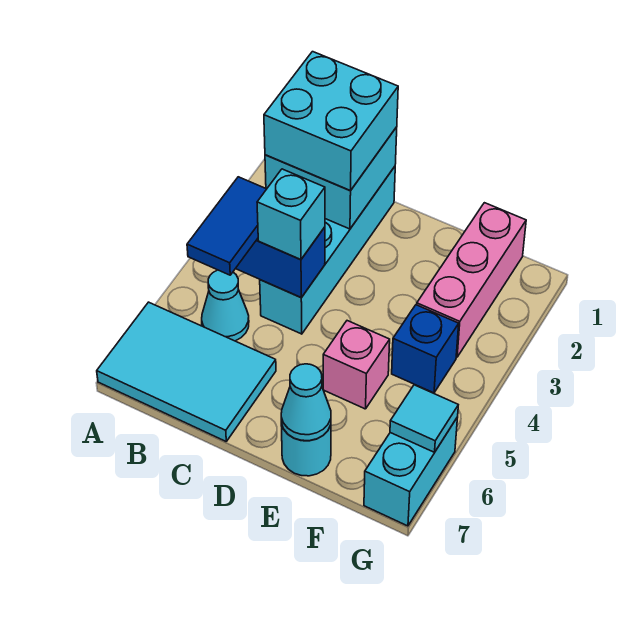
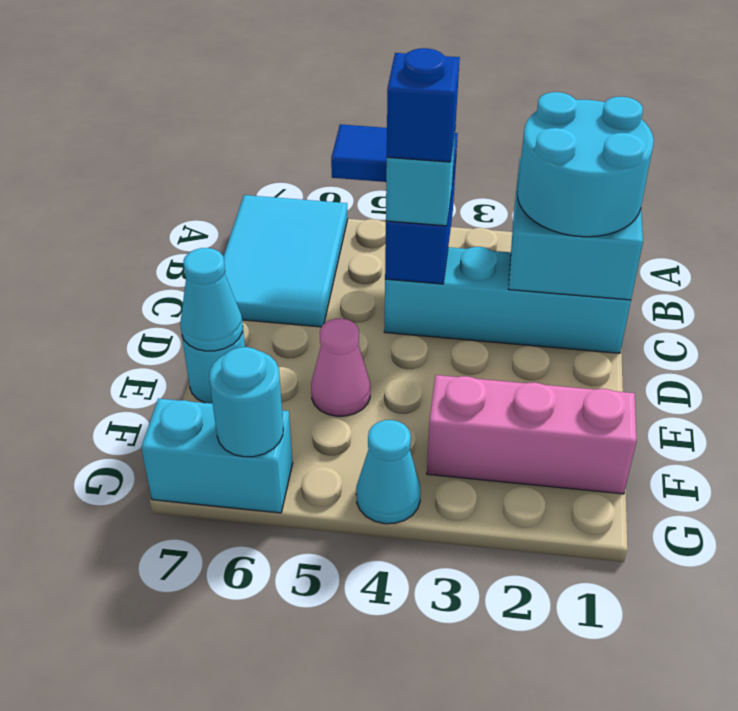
cyan 2x2 brick [264,52,398,191] -> cyan 2x2 round brick [517,92,654,237]
cyan 1x1 cone [202,270,249,341] -> cyan 1x1 cone moved to [356,420,421,524]
pink 1x1 brick [323,321,390,409] -> pink 1x1 cone [311,318,370,416]
blue 1x1 brick [392,305,459,393] -> blue 1x1 brick moved to [387,48,460,162]
cyan 1x1 tile [390,385,458,452] -> cyan 1x1 round brick [209,347,283,457]

